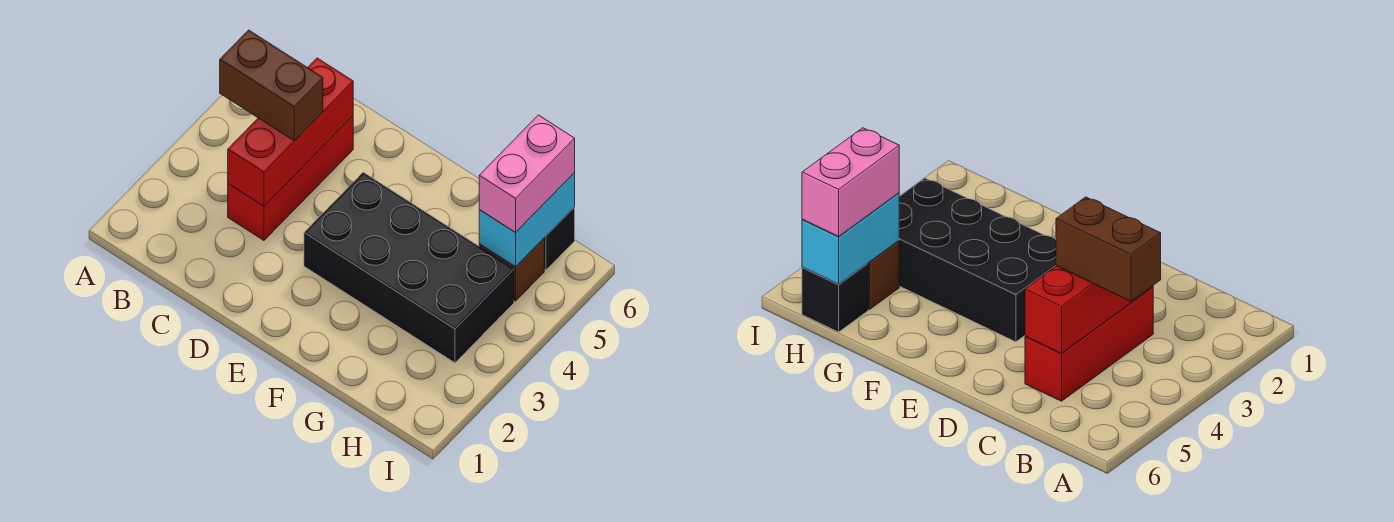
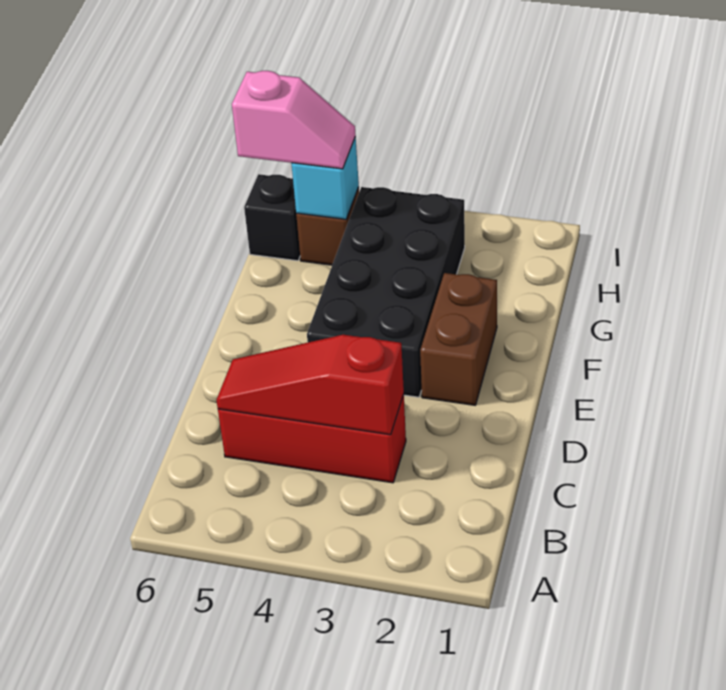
brown 1x2 brick [220,30,323,141] -> brown 1x2 brick moved to [420,273,497,405]
red 1x3 brick [228,58,353,206] -> red 1x3 slope [216,335,404,435]
cyan 1x2 brick [479,173,575,267] -> cyan 1x1 brick [291,137,359,219]
pink 1x2 brick [479,115,575,233] -> pink 1x2 slope [232,71,356,169]

